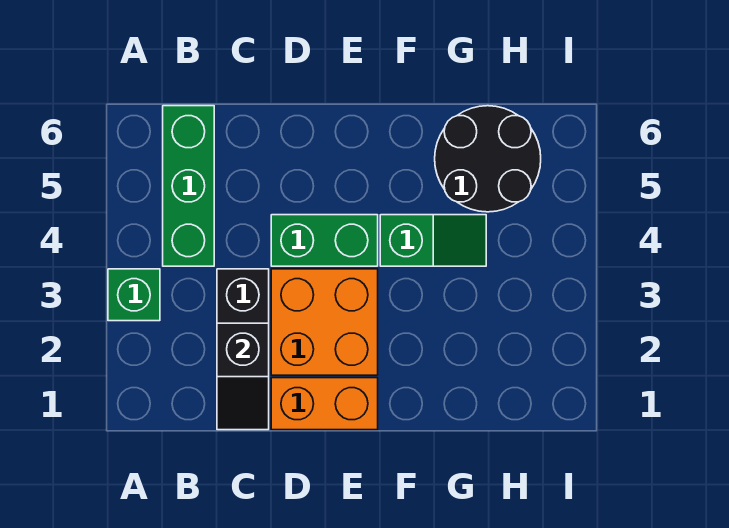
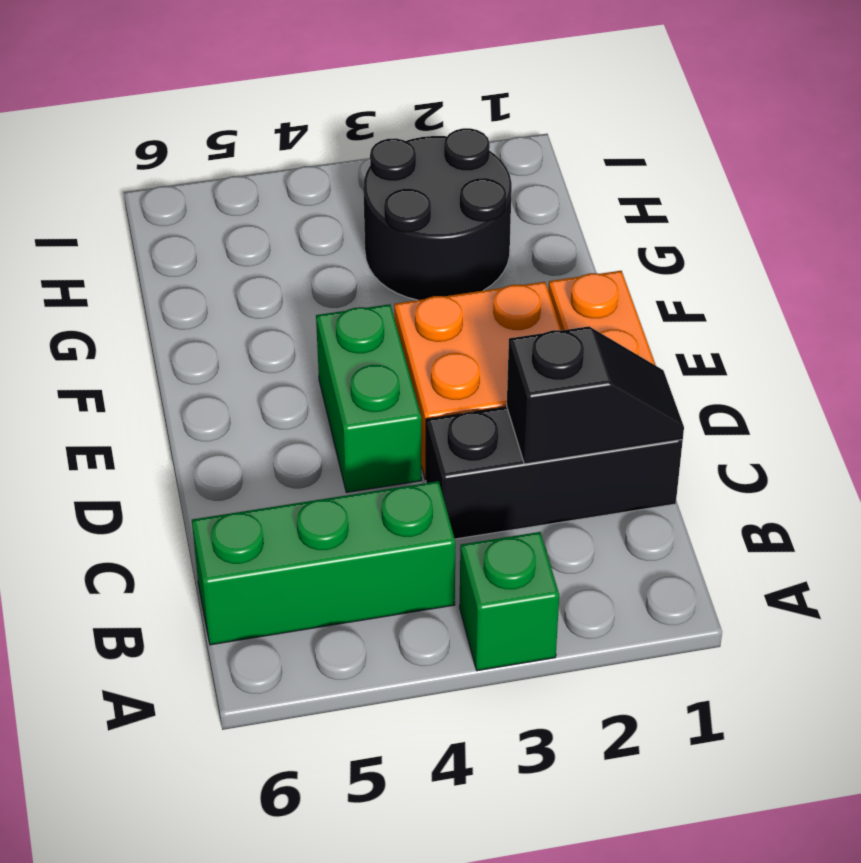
green 1x2 slope [380,215,486,266] -> none
black 2x2 round brick [435,106,541,212] -> black 2x2 round brick moved to [363,128,512,300]

